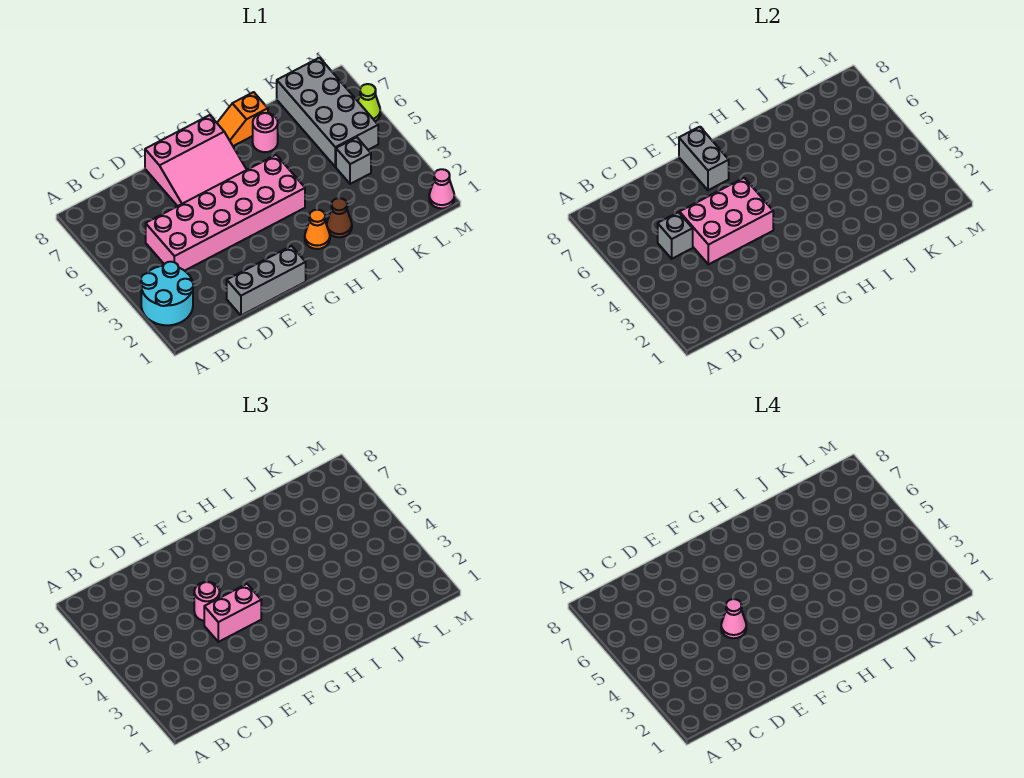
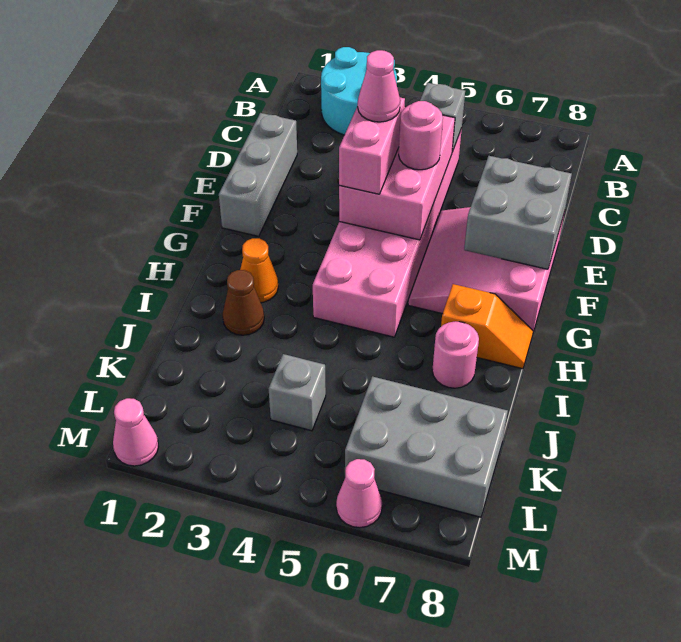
grey 1x2 brick [679,127,729,190] -> grey 2x2 brick [464,156,572,269]
orange 1x2 slope [217,92,268,146] -> orange 1x2 slope turned to [441,284,533,369]
grey 2x4 brick [277,58,378,167] -> grey 2x3 brick [345,376,508,517]
lime 1x1 cone [358,84,380,121] -> pink 1x1 cone [336,459,382,528]

